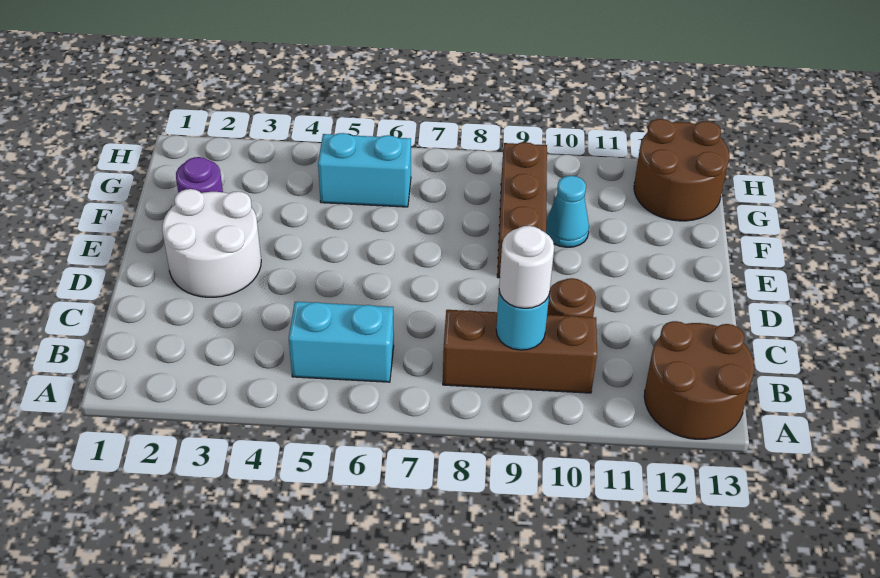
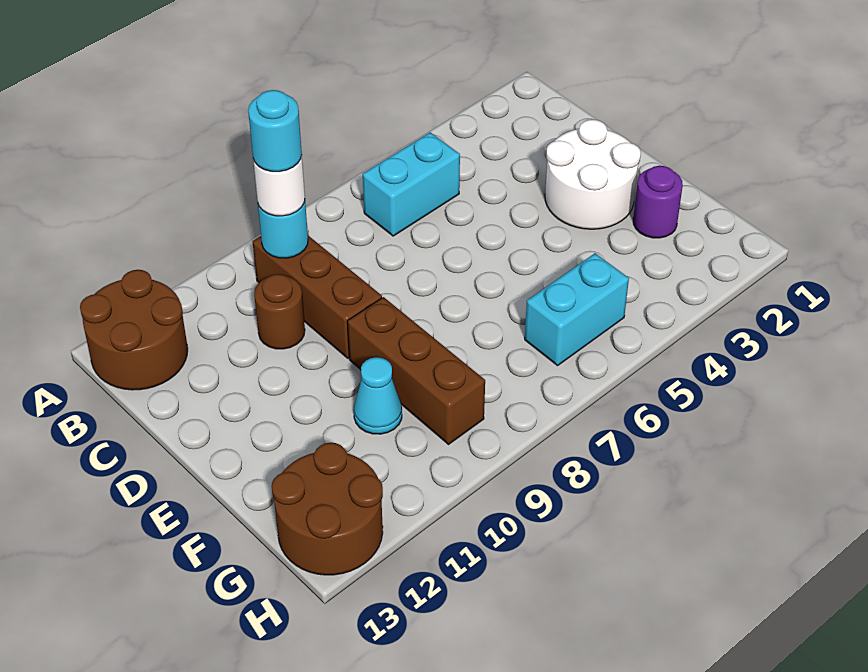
brown 1x3 brick [443,310,597,393] -> brown 1x3 brick turned to [252,236,382,358]
none -> cyan 1x1 round brick [248,90,302,172]

